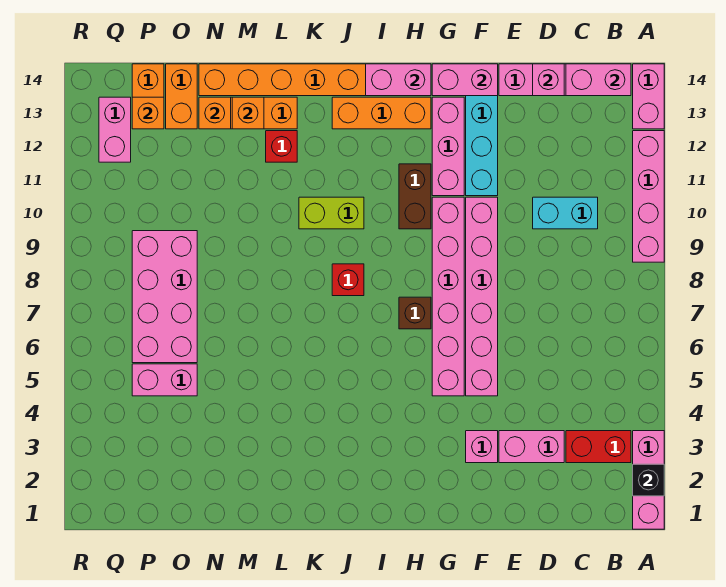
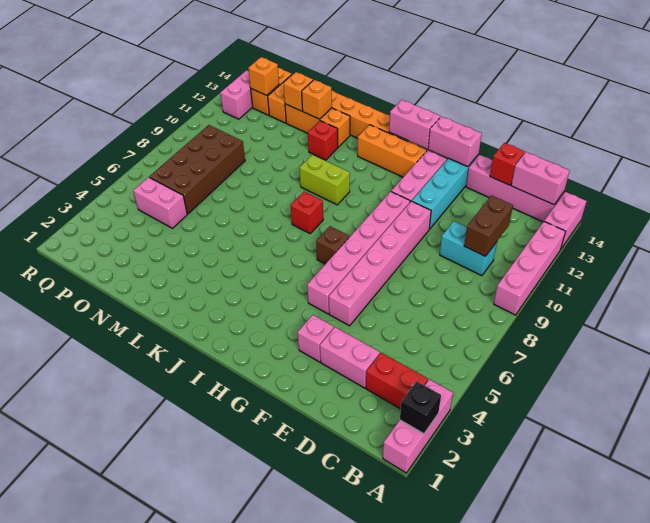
pink 1x1 brick [533,64,564,96] -> red 1x1 brick [490,143,525,185]
brown 1x2 brick [399,164,431,229] -> brown 1x2 brick moved to [464,196,513,256]
pink 2x4 brick [132,231,197,363] -> brown 2x4 brick [150,125,245,214]

